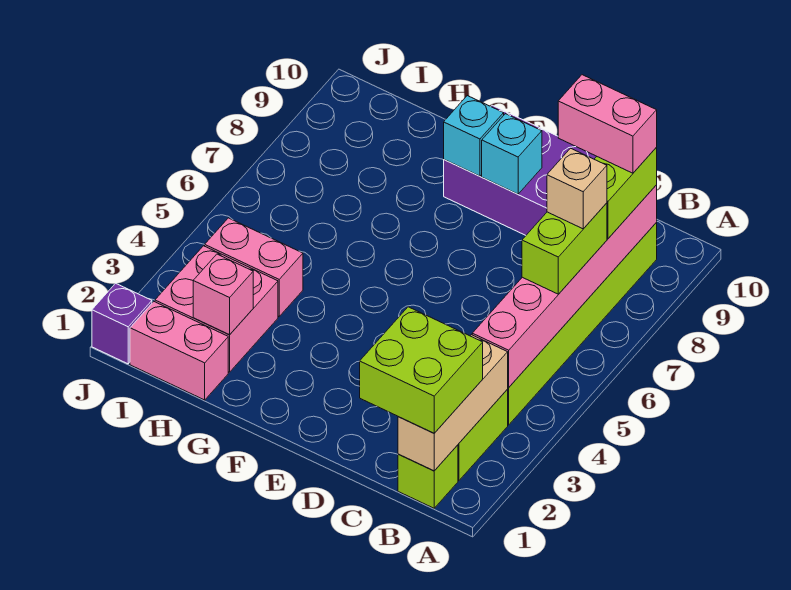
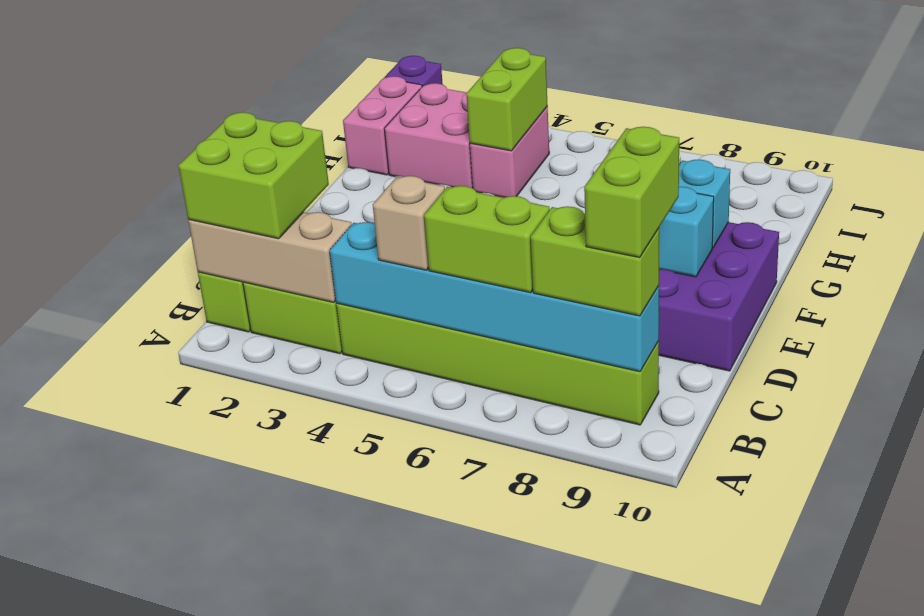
pink 1x6 brick [472,185,657,387] -> cyan 1x6 brick [329,222,659,372]
tan 1x1 brick [547,148,607,229] -> tan 1x1 brick moved to [373,176,445,270]
pink 1x2 brick [558,75,657,173] -> lime 1x2 brick [584,127,679,258]
pink 1x1 brick [193,254,253,335] -> none
none -> lime 1x2 brick [466,48,548,151]

